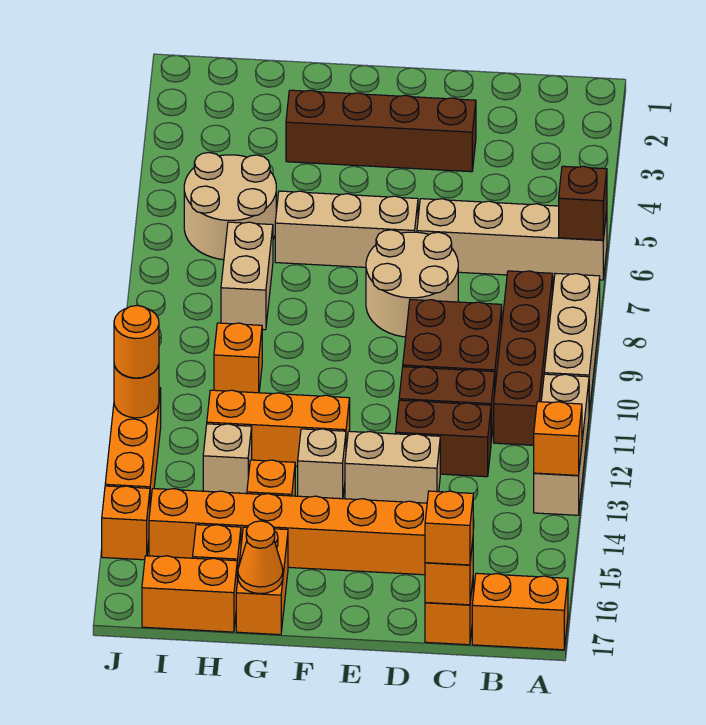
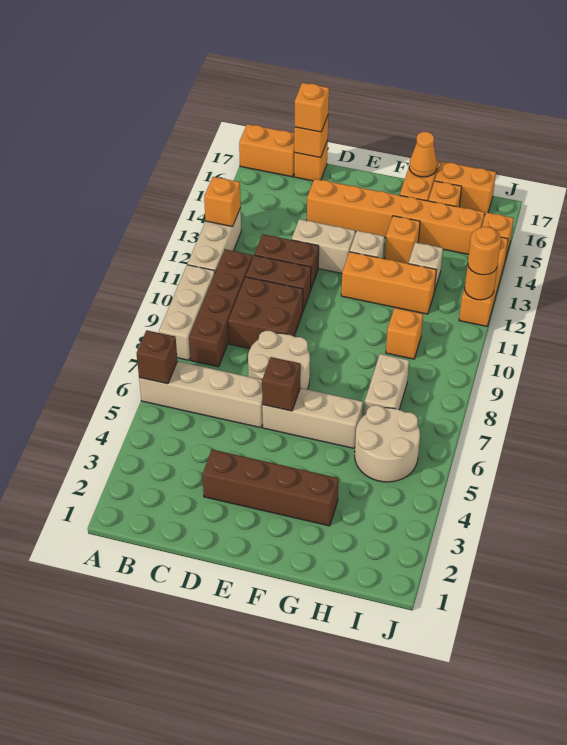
none -> brown 1x1 brick [262,357,301,411]

